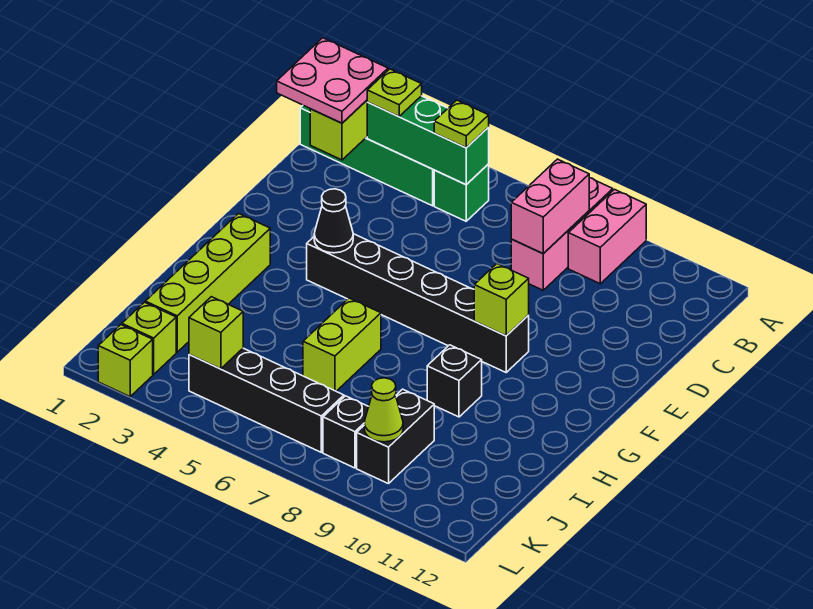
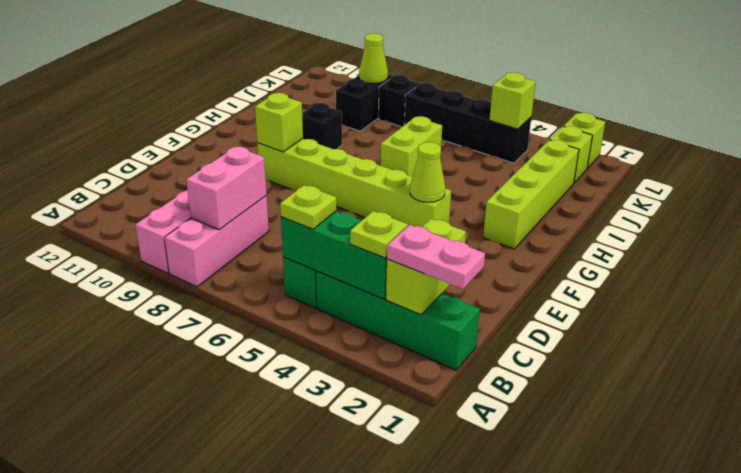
pink 2x2 plate [277,38,388,123] -> pink 1x2 plate [387,225,485,289]
black 1x6 brick [307,234,529,372] -> lime 1x6 brick [257,139,451,227]
black 1x1 cone [314,189,353,253] -> lime 1x1 cone [410,142,445,202]

